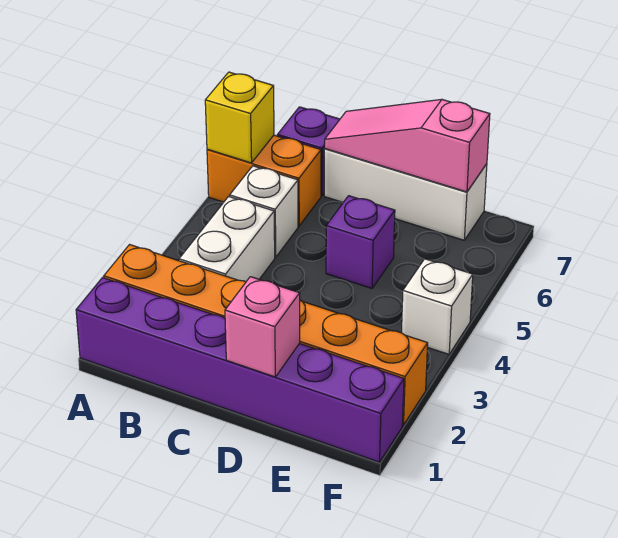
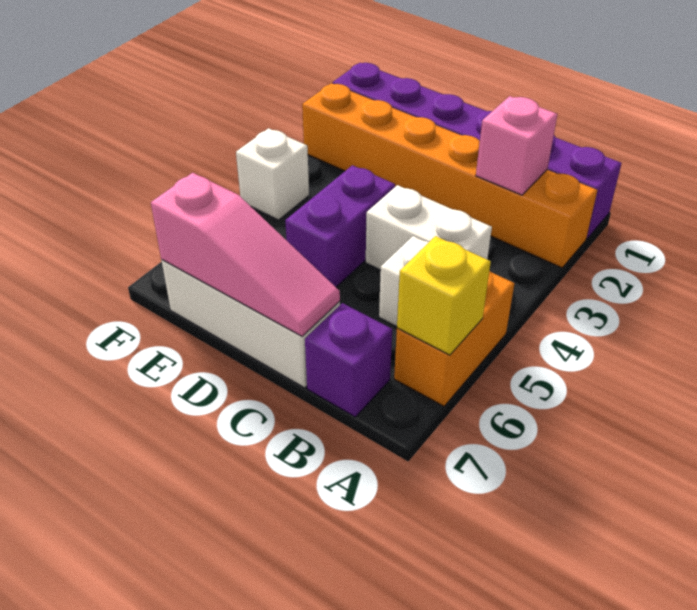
orange 1x2 brick [207,135,321,226] -> orange 1x2 brick turned to [394,271,514,406]
white 1x2 brick [179,197,275,282] -> white 1x2 brick turned to [366,185,492,270]
pink 1x1 brick [225,277,300,377] -> pink 1x1 brick moved to [476,96,557,195]
purple 1x1 brick [326,196,395,288] -> purple 1x2 brick [285,165,395,287]

